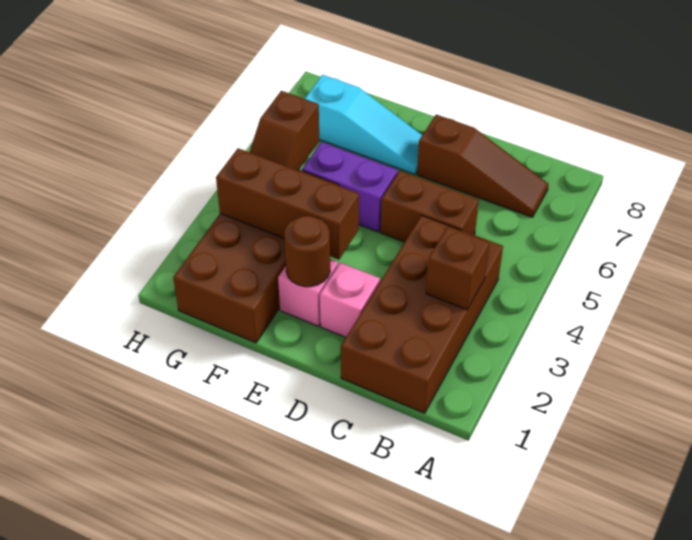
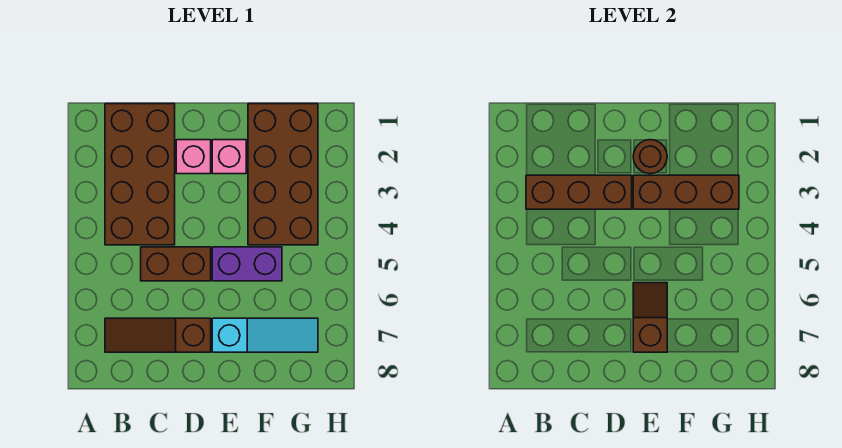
brown 1x1 brick [426,227,490,310] -> brown 1x3 brick [526,175,632,209]
cyan 1x3 slope [305,75,422,174] -> cyan 1x3 slope turned to [212,318,318,352]
brown 1x2 slope [249,91,319,170] -> brown 1x2 slope moved to [633,283,667,352]

